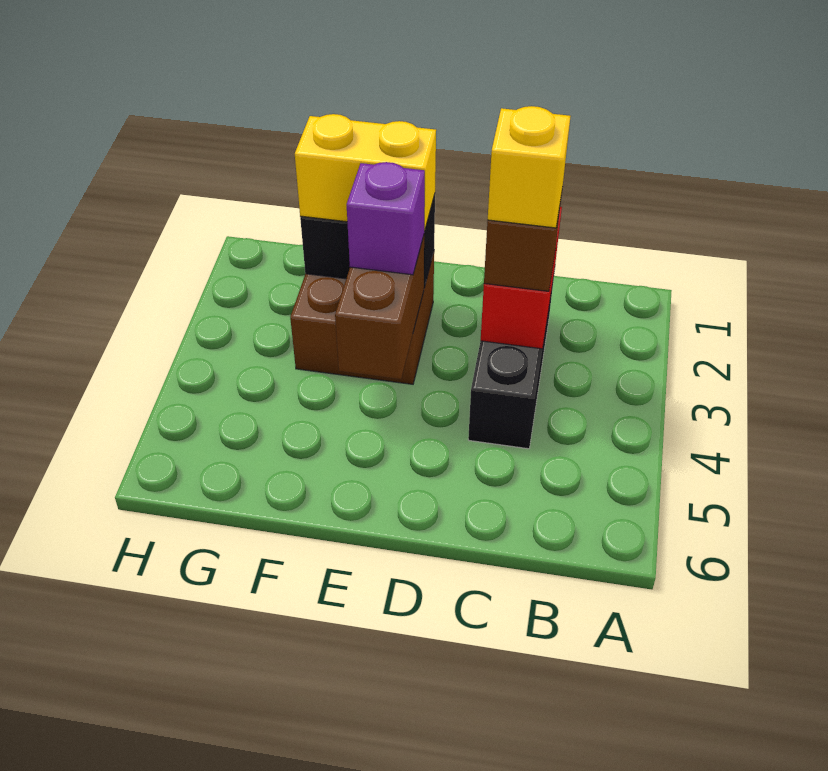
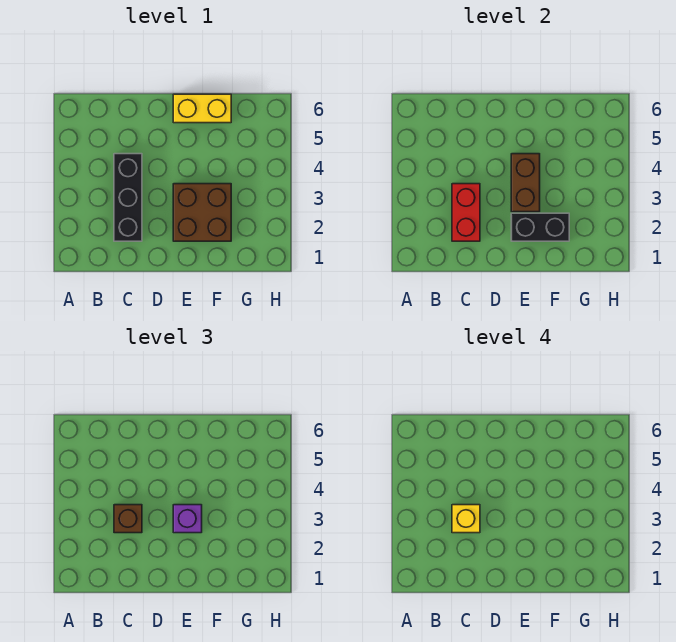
yellow 1x2 brick [295,114,436,231] -> yellow 1x2 brick moved to [173,94,231,123]

